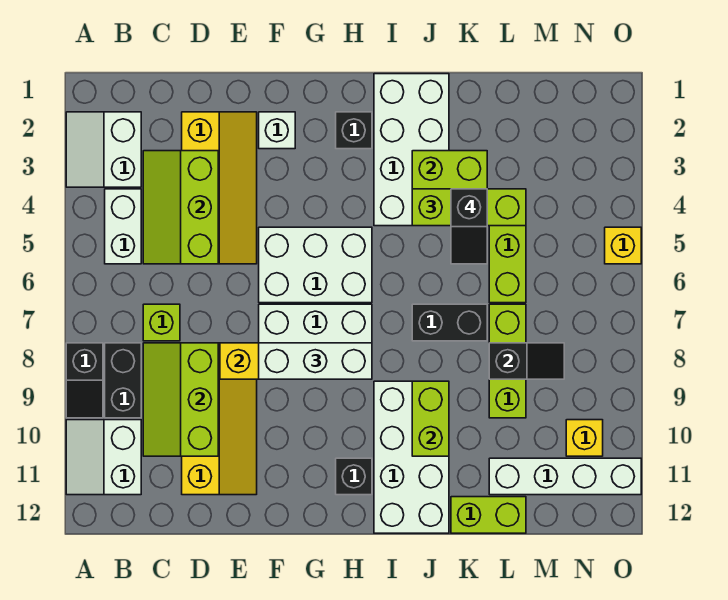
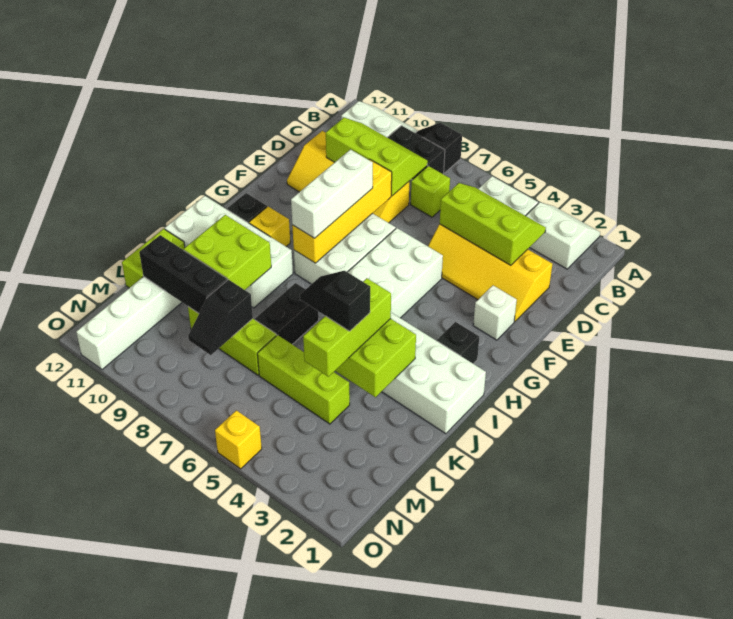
lime 1x2 brick [412,381,449,456] -> lime 2x2 brick [184,215,271,290]
none -> black 1x3 brick [139,235,227,313]
yellow 1x1 brick [566,420,603,456] -> yellow 1x1 brick moved to [249,207,290,246]

